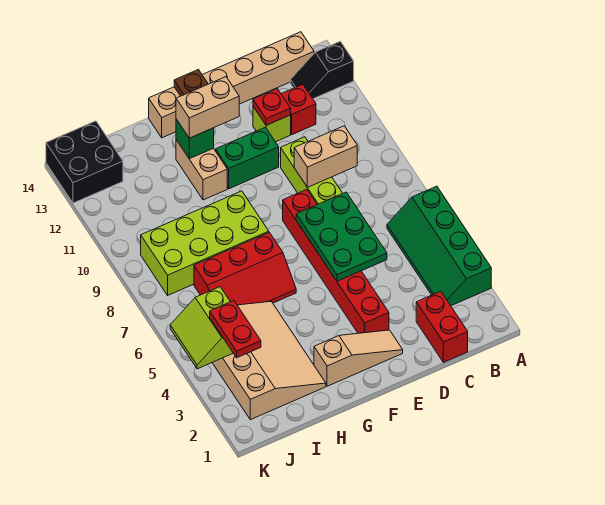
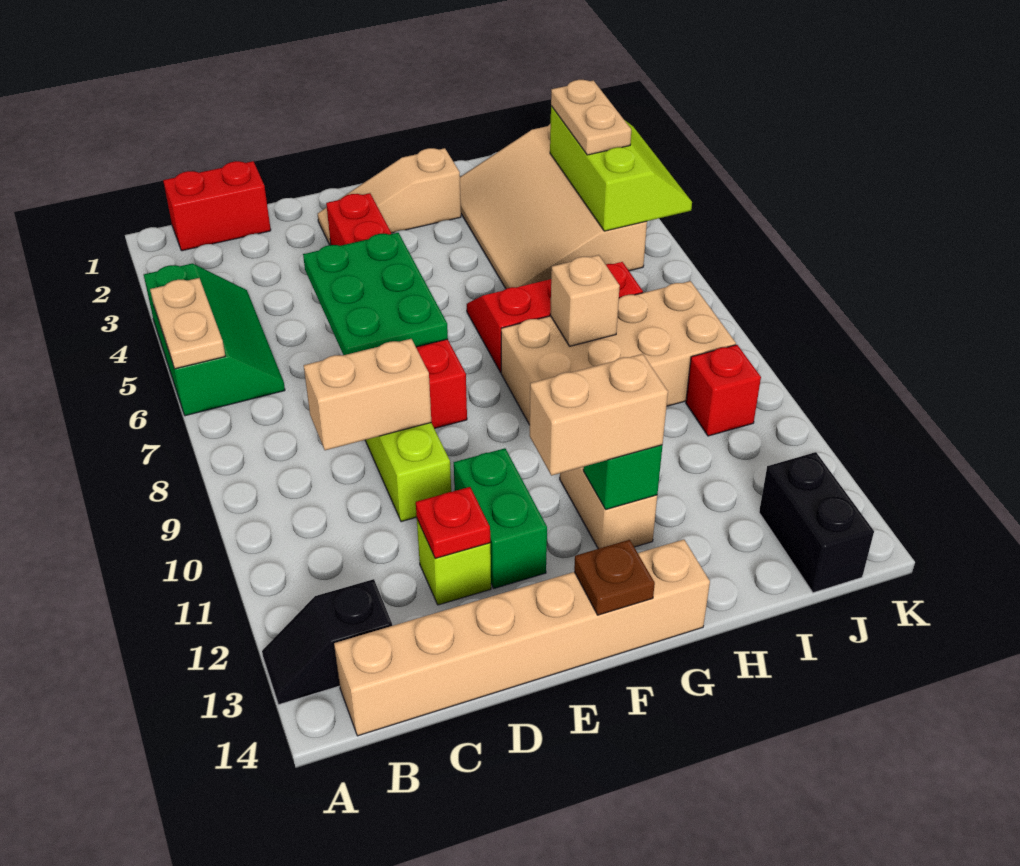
green 2x4 slope [387,186,491,306] -> green 2x3 slope [144,263,285,416]
none -> tan 1x2 plate [150,278,225,369]
black 1x2 slope [290,41,354,99] -> black 1x2 slope turned to [262,579,392,705]
red 1x2 brick [416,291,468,362] -> red 1x2 brick turned to [163,161,271,251]
red 1x1 brick [281,84,316,135] -> red 1x1 brick moved to [686,345,761,436]
green 1x2 brick [216,127,279,189] -> green 1x2 brick turned to [454,448,547,588]
lime 2x4 brick [141,191,269,295] -> tan 2x4 brick [501,281,736,425]
none -> tan 1x1 brick [550,255,620,346]
red 1x2 plate [210,301,261,358] -> tan 1x2 plate [551,80,631,155]
lime 2x2 slope [170,287,233,369] -> lime 2x3 slope [550,106,692,231]
black 2x2 brick [46,121,123,203] -> black 1x2 brick [759,452,874,593]

